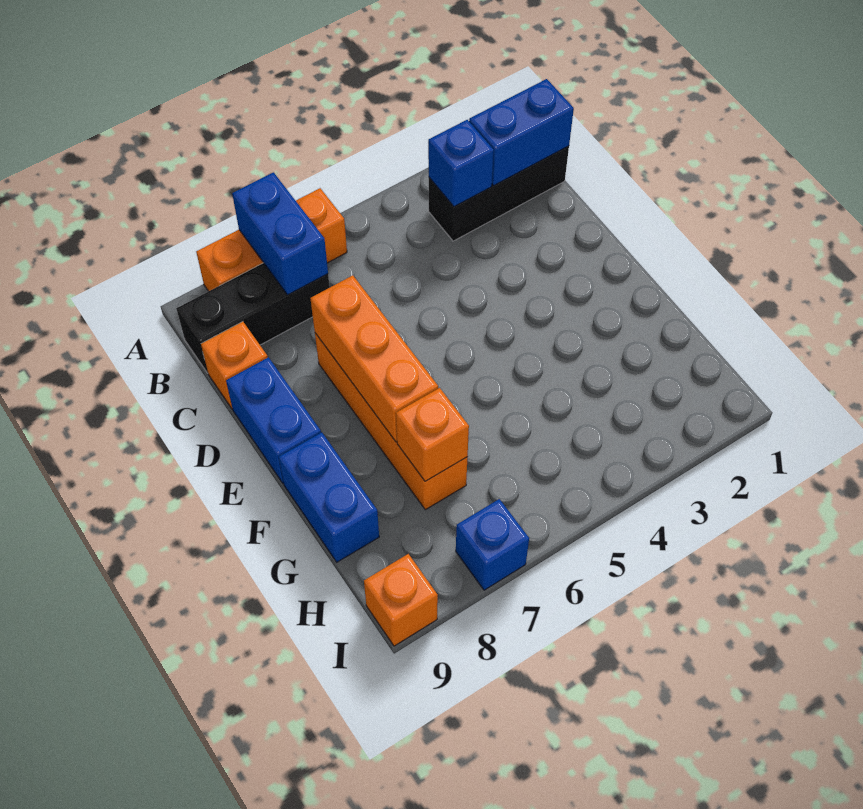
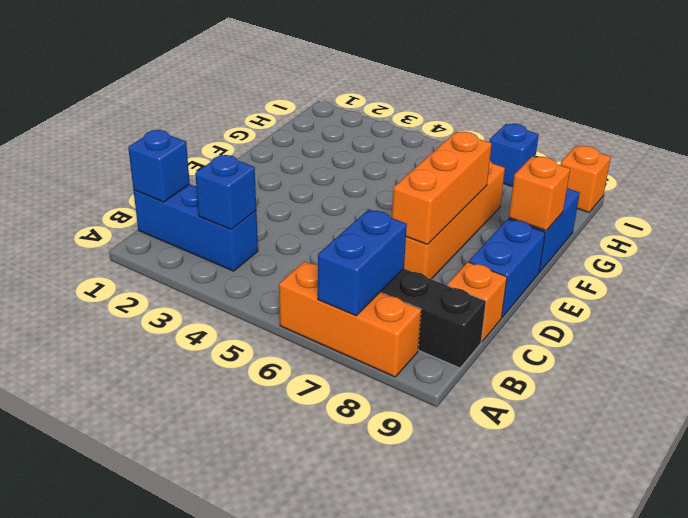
black 1x3 brick [429,146,569,241] -> blue 1x3 brick [133,184,258,271]
blue 1x2 brick [469,79,574,185] -> blue 1x1 brick [128,130,190,202]
orange 1x1 brick [396,388,469,481] -> orange 1x1 brick moved to [509,156,570,231]

